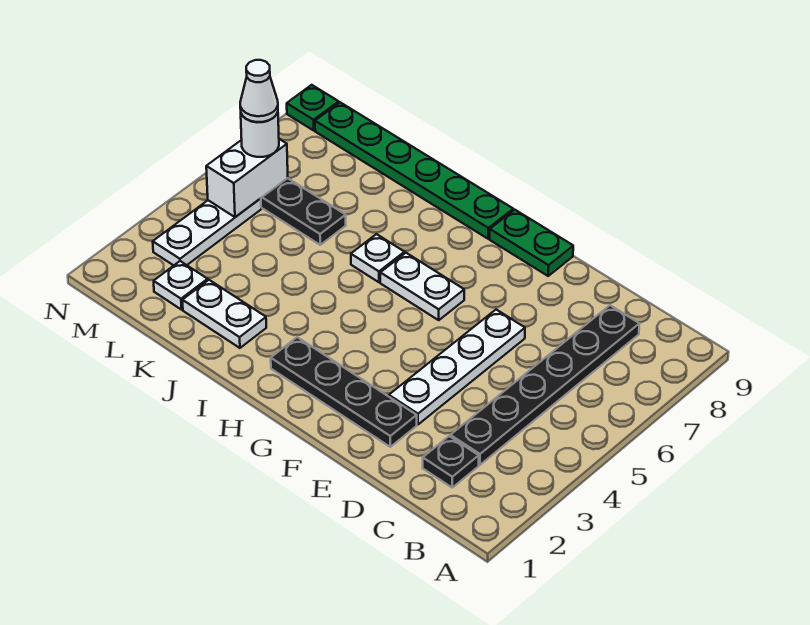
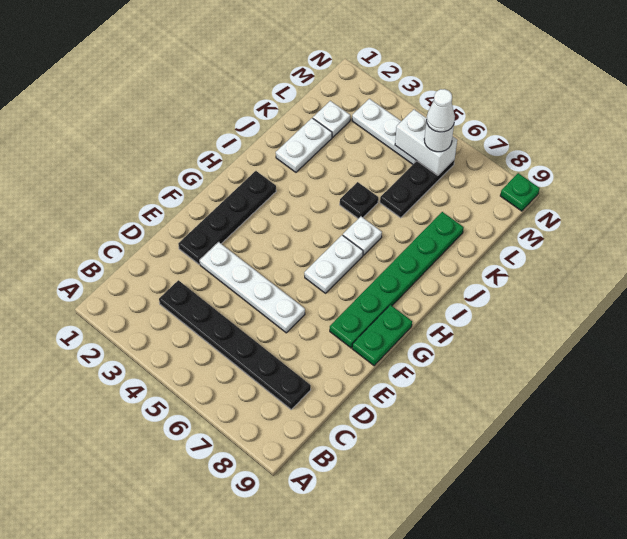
black 1x1 plate [423,436,479,487] -> black 1x1 plate moved to [340,182,378,219]
green 1x6 plate [315,102,513,239] -> green 1x6 plate moved to [330,212,464,348]

